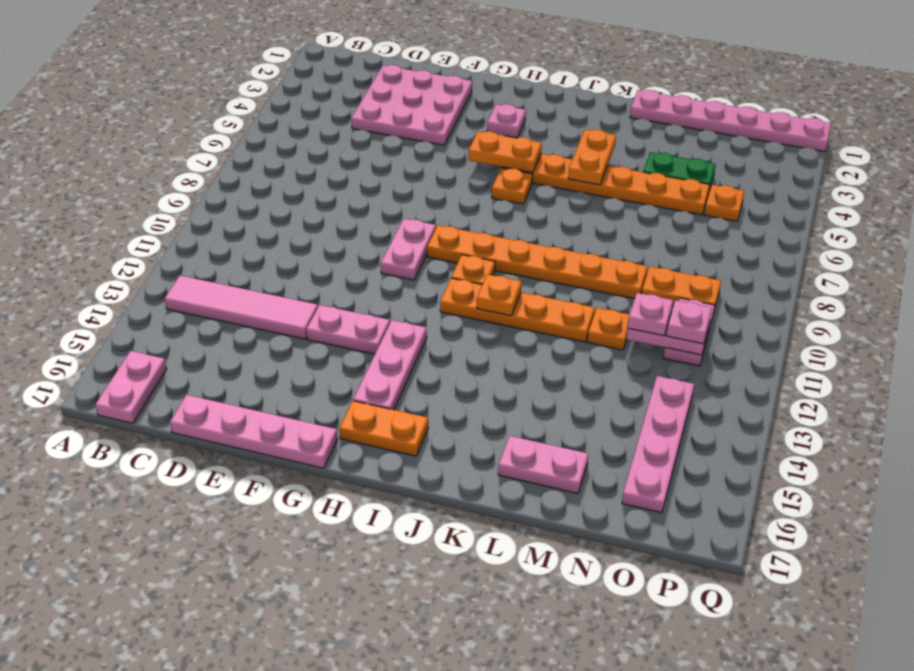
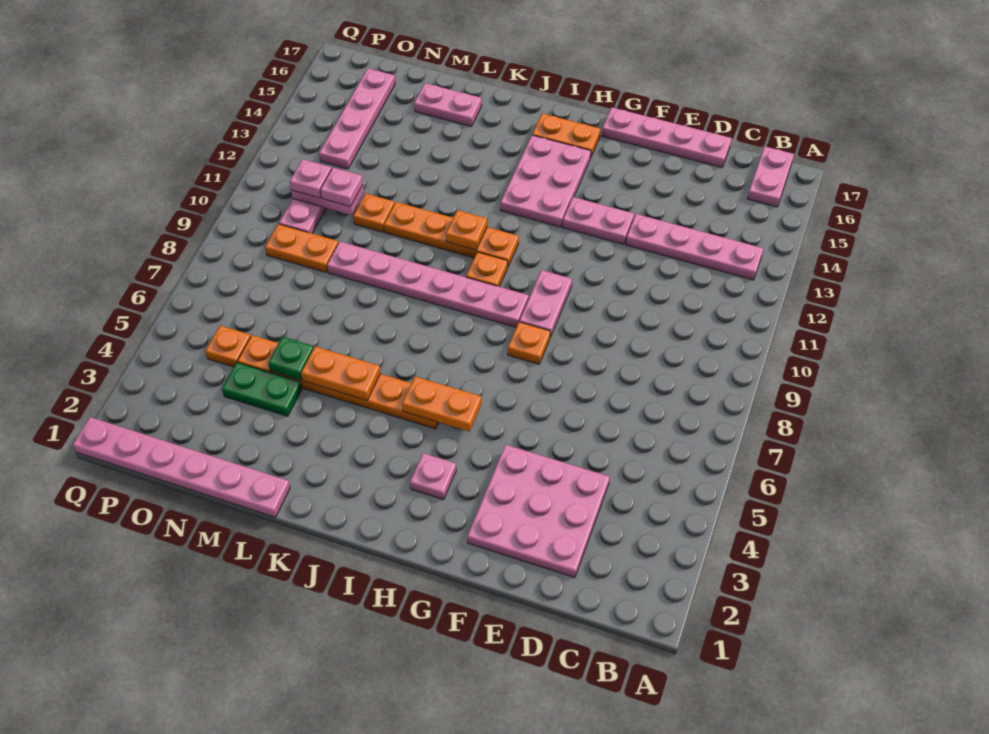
pink 1x4 tile [165,276,318,339] -> pink 1x4 plate [626,214,764,280]
orange 1x6 plate [427,225,648,299] -> pink 1x6 plate [327,242,529,327]
pink 1x3 plate [353,320,427,410] -> pink 2x3 plate [500,135,591,227]
orange 1x1 plate [492,168,533,204] -> orange 1x1 plate moved to [508,322,550,364]
orange 1x2 plate [568,130,616,185] -> orange 1x2 plate turned to [301,346,381,400]
none -> green 1x1 plate [268,337,314,380]

